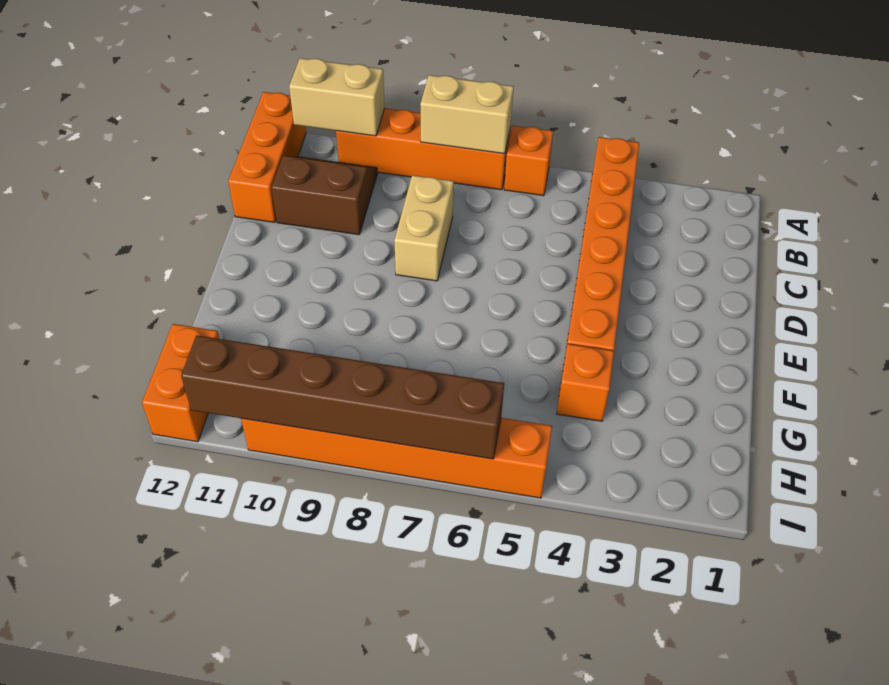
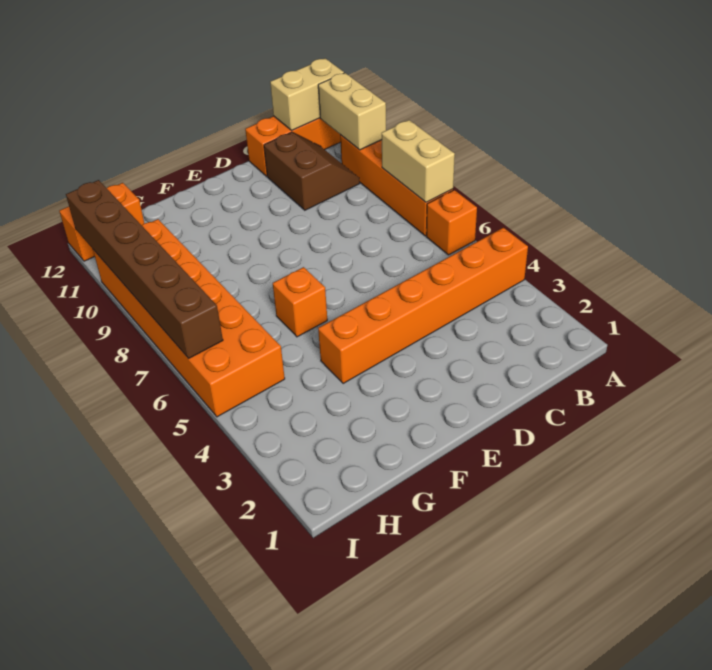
tan 1x2 brick [394,175,454,281] -> tan 1x2 brick moved to [270,58,344,130]
orange 1x1 brick [556,344,614,421] -> orange 1x1 brick moved to [273,267,327,337]
orange 1x6 brick [241,418,552,498] -> orange 2x6 brick [93,219,285,417]

